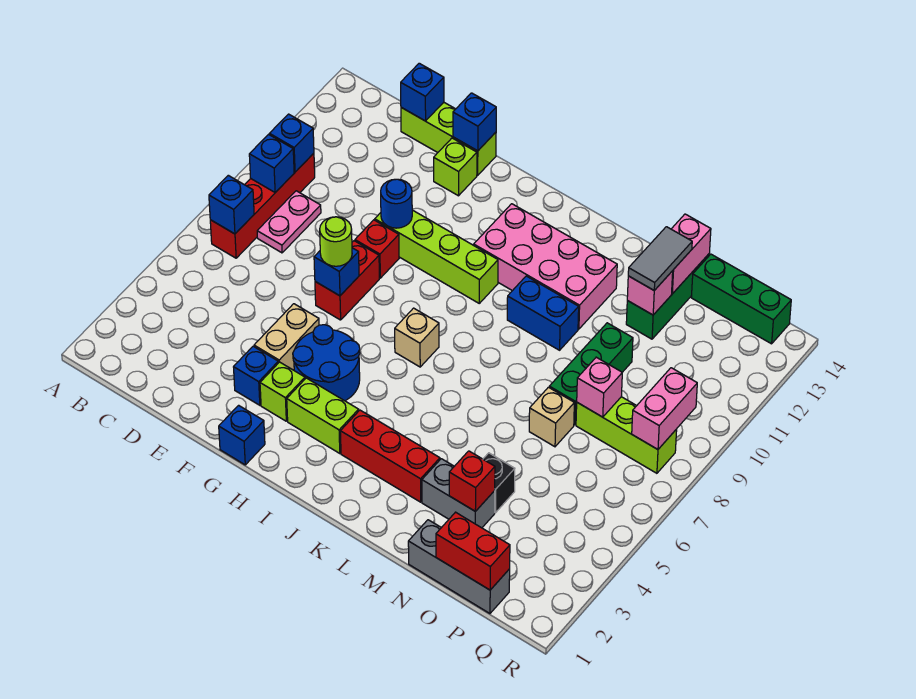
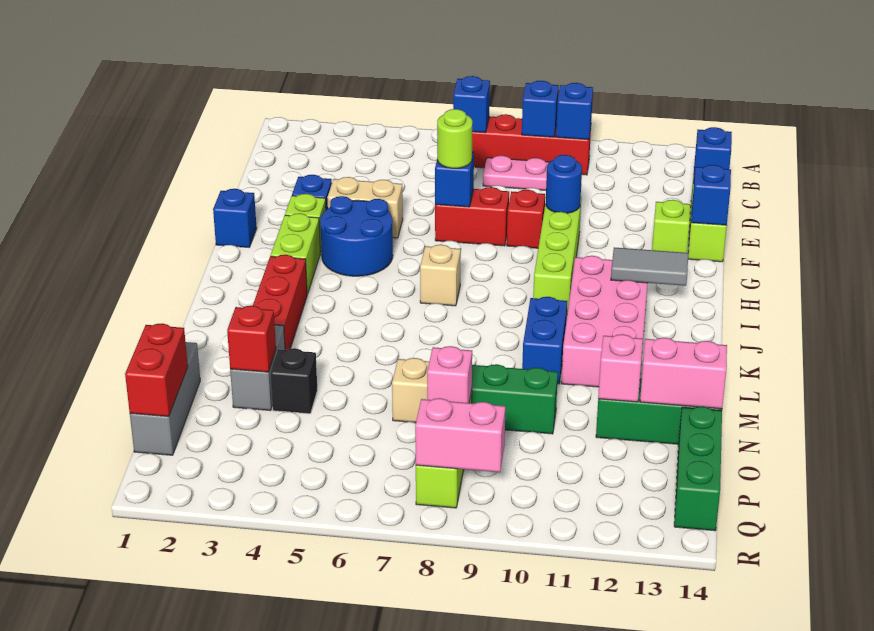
grey 1x2 tile [628,227,692,290] -> grey 1x2 tile moved to [611,248,688,286]

